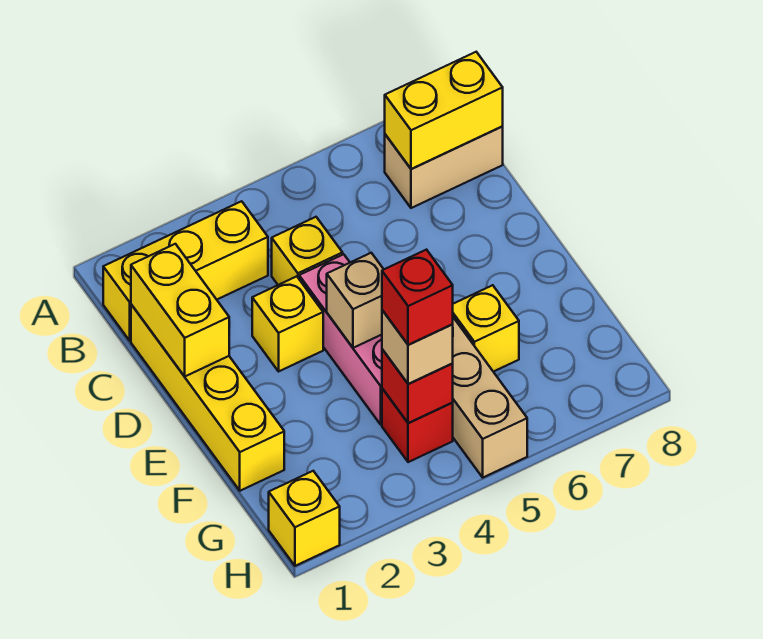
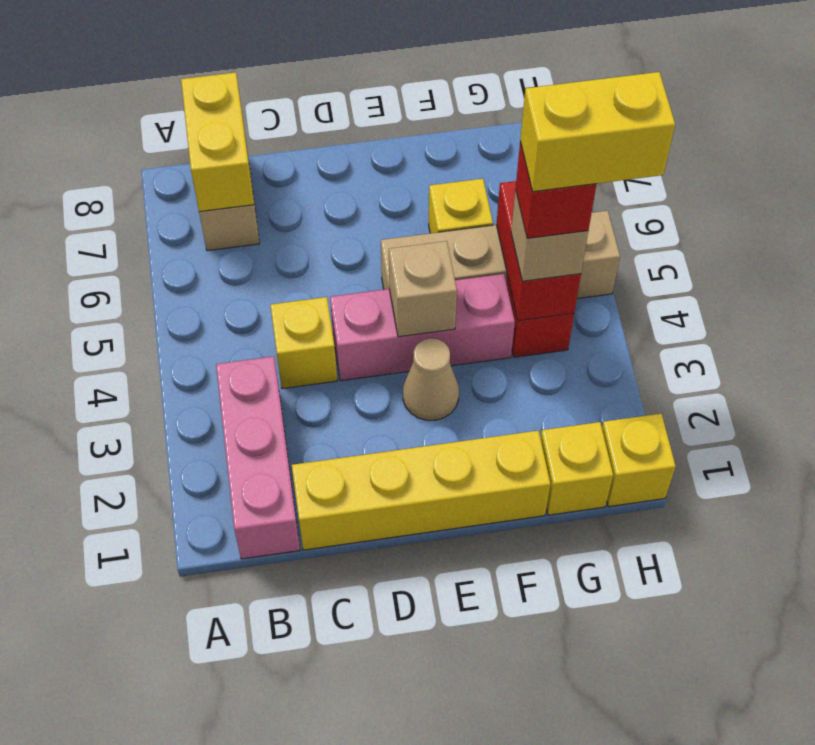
yellow 1x3 brick [103,201,268,340] -> pink 1x3 brick [216,356,300,559]
yellow 1x2 brick [131,244,229,376] -> yellow 1x2 brick moved to [520,72,675,192]
yellow 1x1 brick [252,276,323,371] -> yellow 1x1 brick moved to [541,422,613,515]
none -> tan 1x1 cone [403,338,459,420]
red 1x1 brick [382,349,453,423] -> red 1x2 brick [496,181,581,321]

